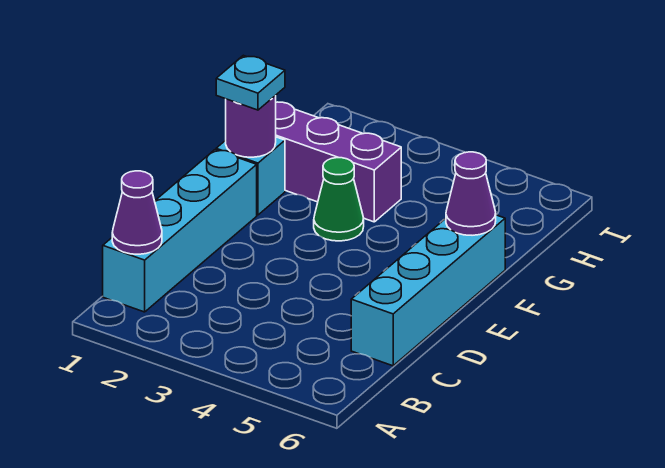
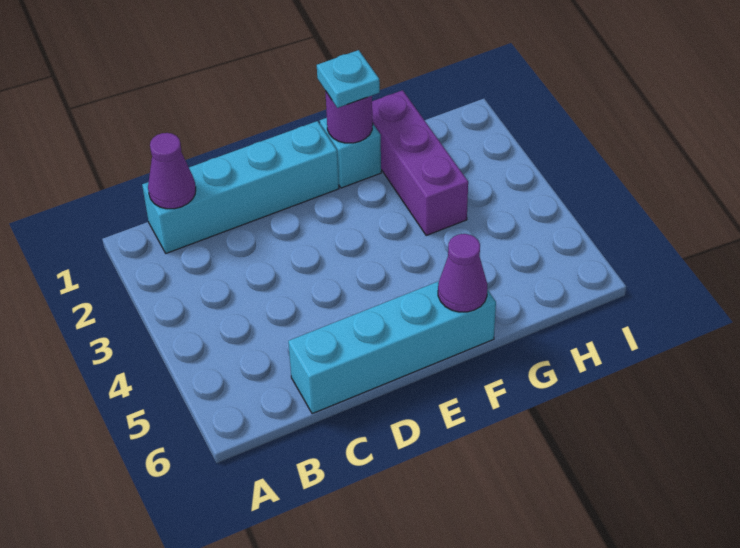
green 1x1 cone [314,158,364,241] -> none

